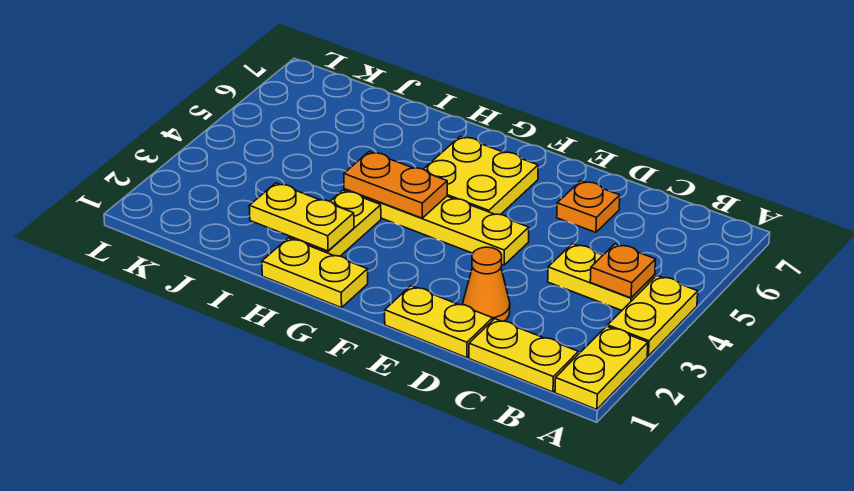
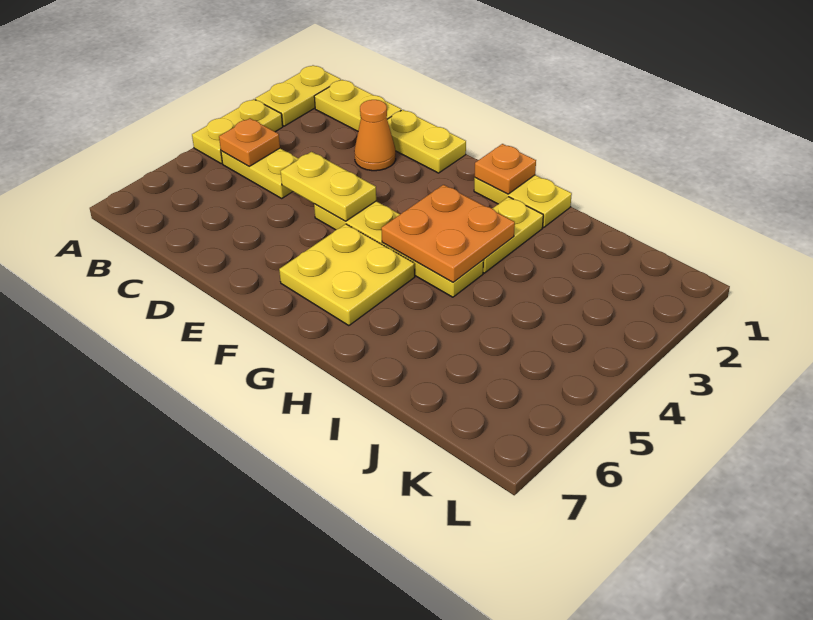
orange 1x1 plate [557,181,620,232] -> orange 1x1 plate moved to [475,144,536,194]
orange 1x2 plate [344,152,447,218] -> orange 2x2 plate [381,185,515,282]
yellow 1x2 plate [249,183,354,251] -> yellow 1x2 plate moved to [281,152,376,221]

